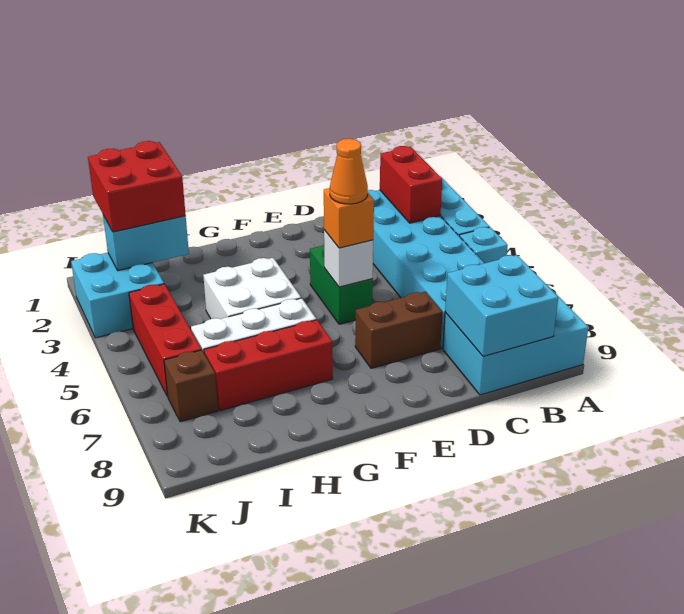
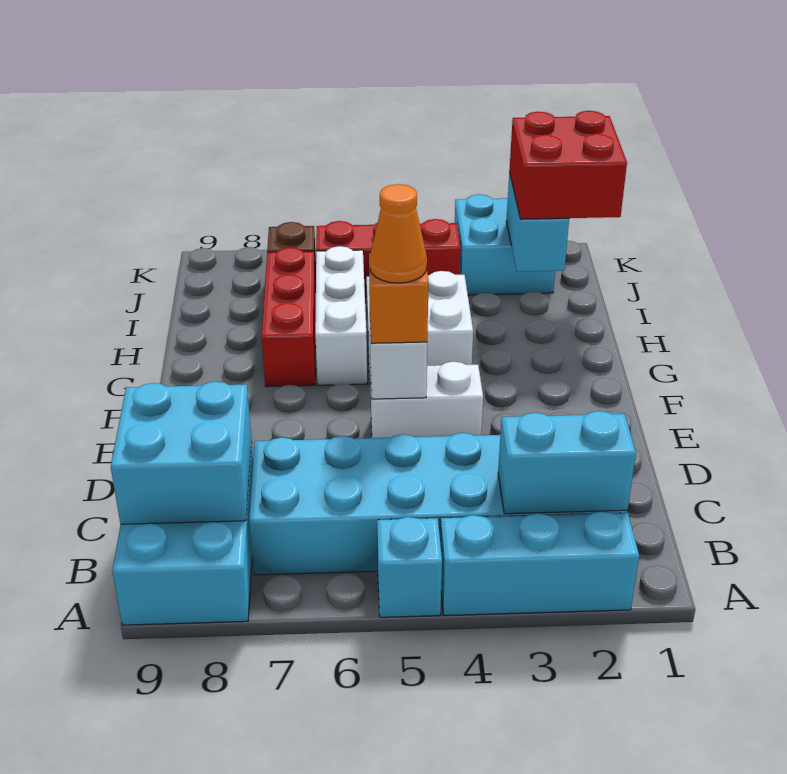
red 1x2 brick [380,146,442,223] -> cyan 1x2 brick [498,411,636,514]
brown 1x2 brick [355,292,443,368] -> none
green 1x2 brick [310,244,373,324] -> white 1x2 brick [370,362,483,438]

